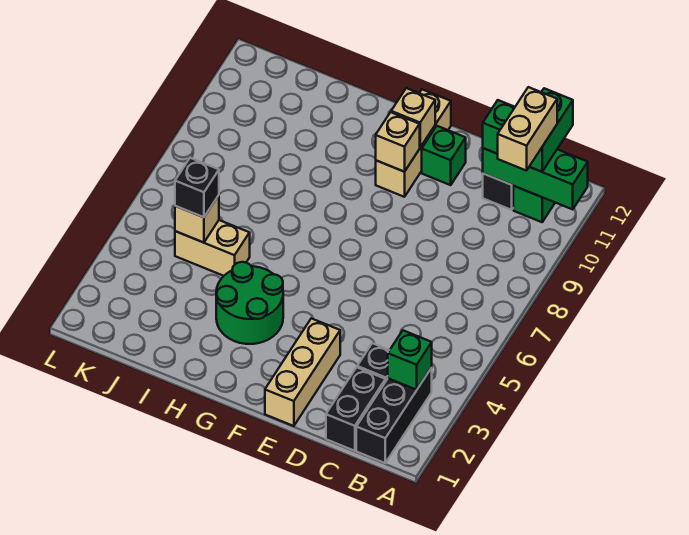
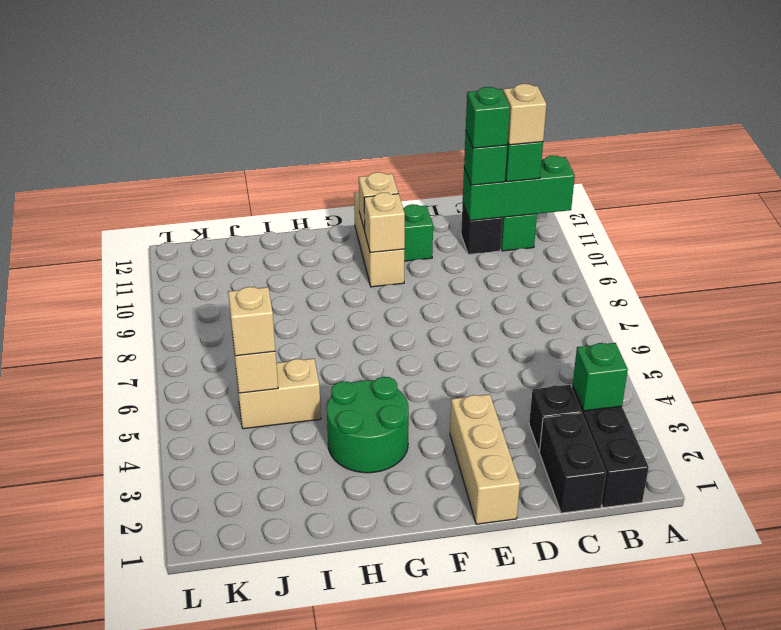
tan 1x2 brick [498,87,557,171] -> tan 1x1 brick [503,84,546,145]
none -> green 1x1 brick [466,87,510,148]
black 1x1 brick [175,158,219,217] -> tan 1x1 brick [228,287,275,356]

